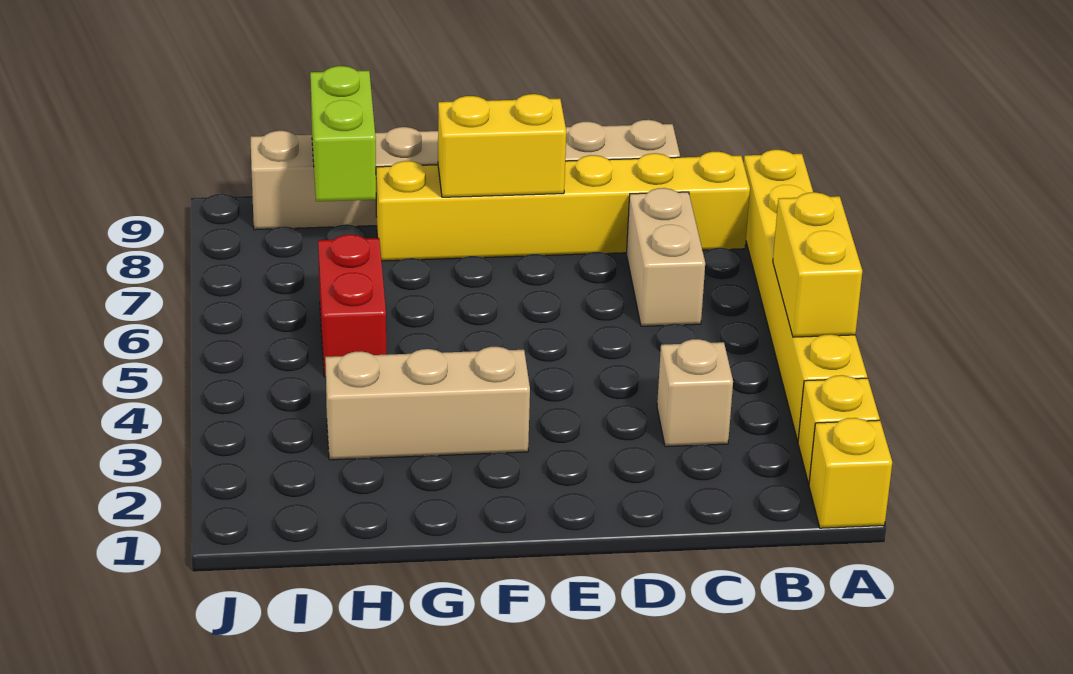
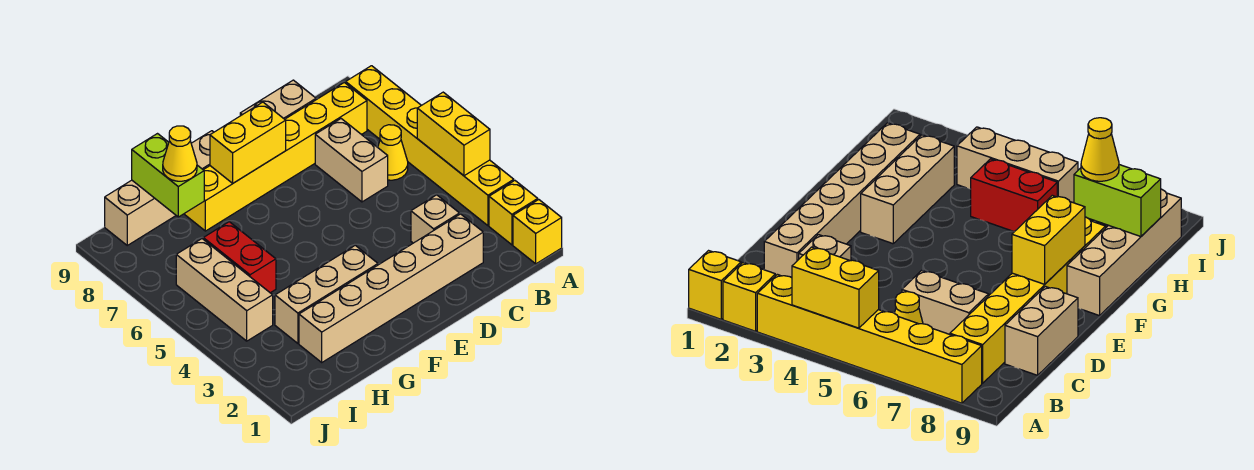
none -> yellow 1x1 cone [378,125,408,180]
none -> tan 1x6 brick [299,214,483,362]
none -> yellow 1x1 cone [163,126,197,181]
none -> tan 1x3 brick [176,239,273,341]

